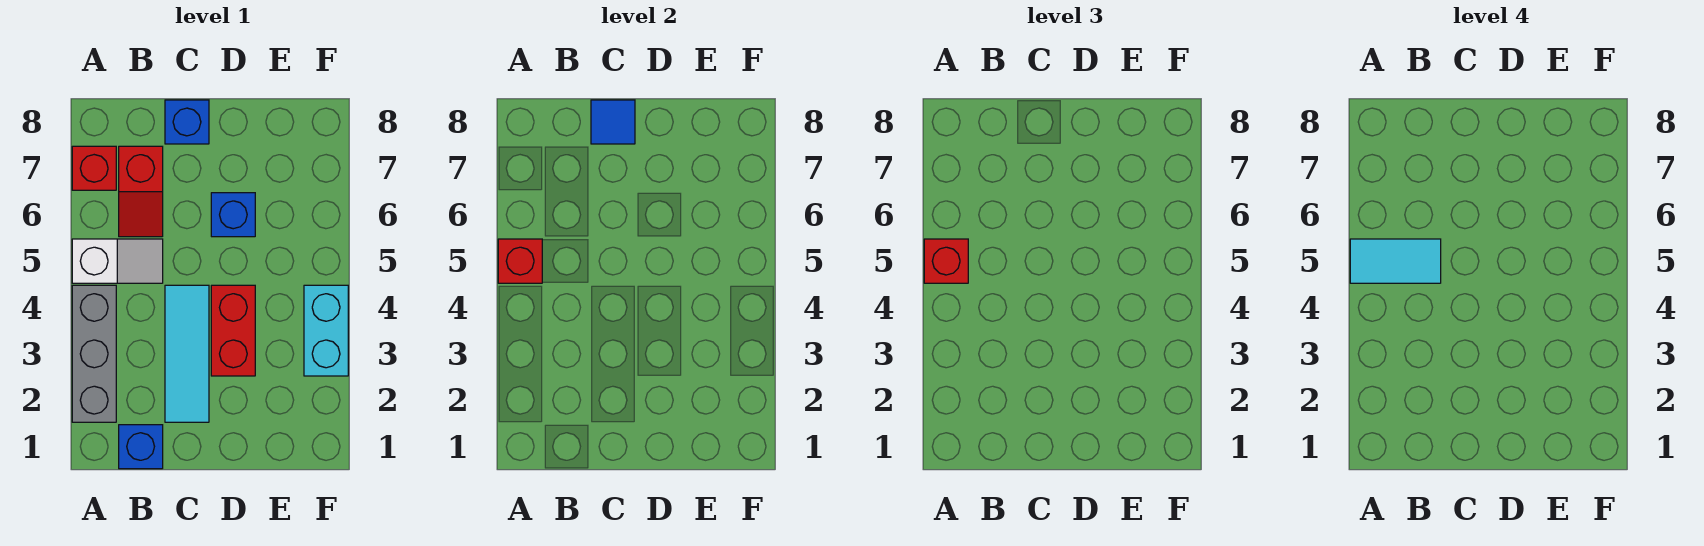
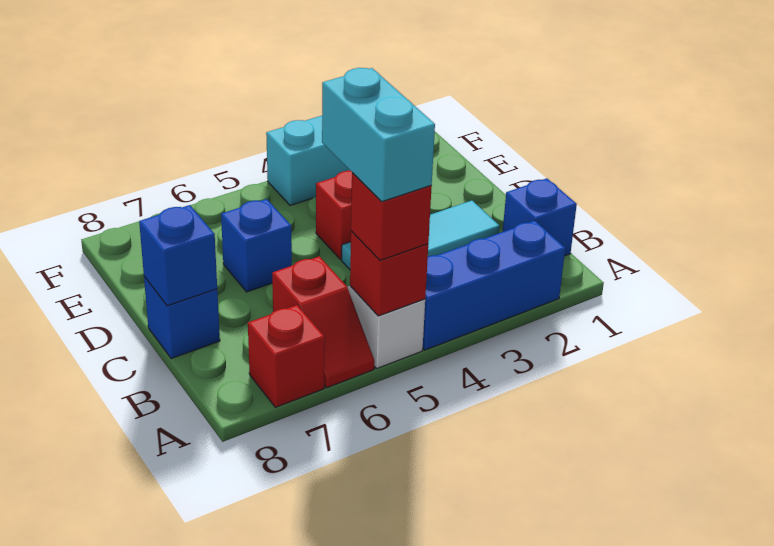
grey 1x3 brick [72,285,116,422] -> blue 1x3 brick [423,221,565,350]
cyan 1x2 tile [1350,239,1441,283] -> cyan 1x2 brick [322,68,435,202]
red 1x2 slope [119,146,163,237] -> red 1x2 slope turned to [272,256,374,388]
blue 1x1 tile [591,100,635,144] -> blue 1x1 brick [139,205,217,306]

